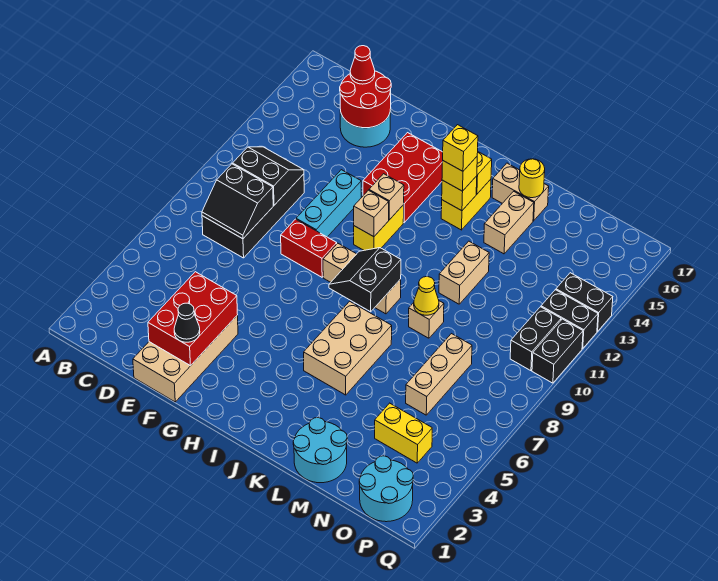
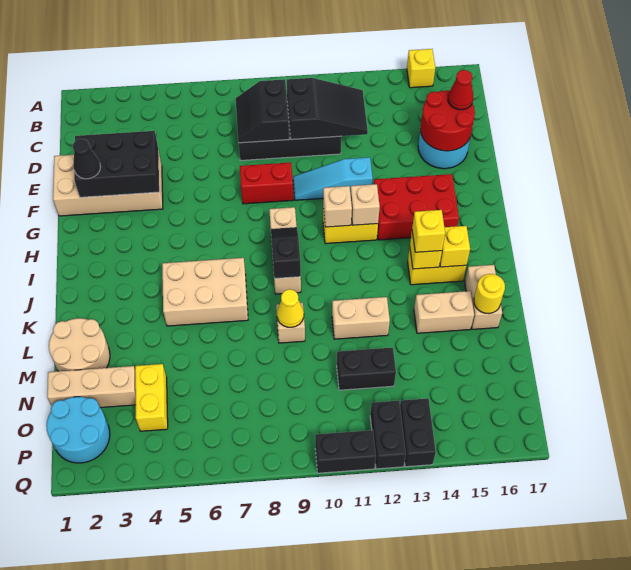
black 2x2 slope [233,147,304,205] -> black 2x3 slope [287,78,368,139]
red 2x3 brick [148,272,238,366] -> black 2x3 brick [74,131,159,197]
red 1x2 brick [281,219,337,277] -> red 1x2 brick turned to [240,162,293,204]
cyan 1x3 brick [296,170,361,237] -> cyan 1x3 slope [293,157,373,200]
black 2x2 slope [329,248,401,312] -> black 1x2 slope [271,227,301,279]
yellow 1x1 brick [443,125,478,171] -> yellow 1x1 brick moved to [407,49,435,88]
cyan 2x2 round brick [293,418,347,483] -> tan 2x2 round brick [49,318,110,371]
tan 1x3 brick [406,334,472,415] -> tan 1x3 brick moved to [47,366,136,408]
black 1x2 brick [510,307,561,371] -> black 1x2 brick moved to [337,348,396,390]

